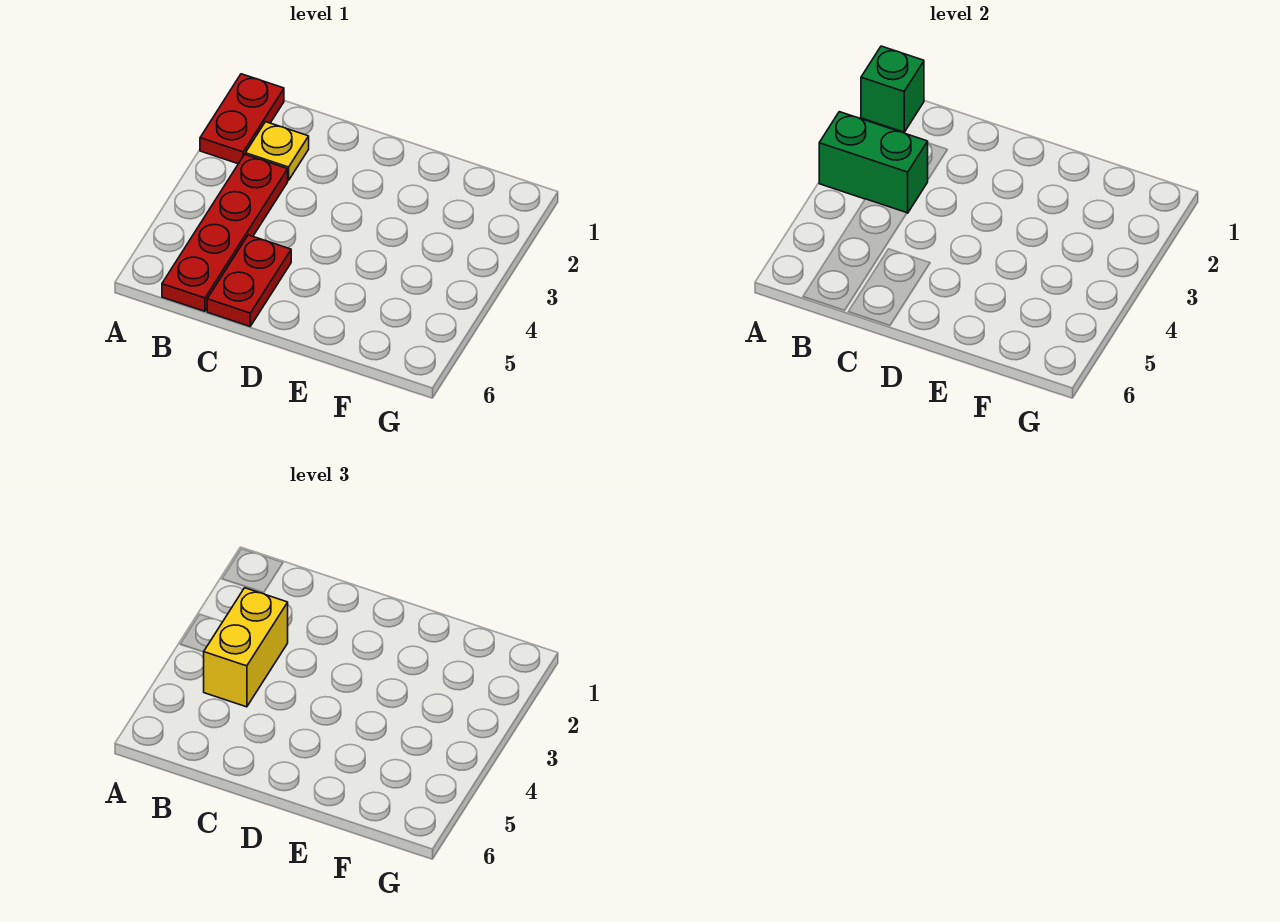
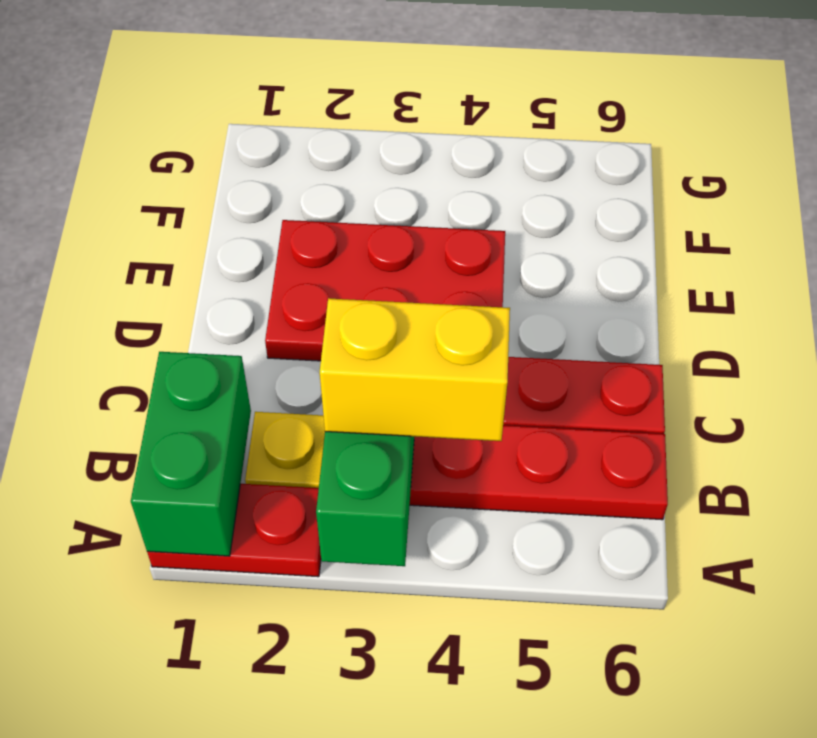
green 1x1 brick [861,46,924,132] -> green 1x2 brick [131,352,251,556]
none -> red 2x3 plate [265,220,505,361]

